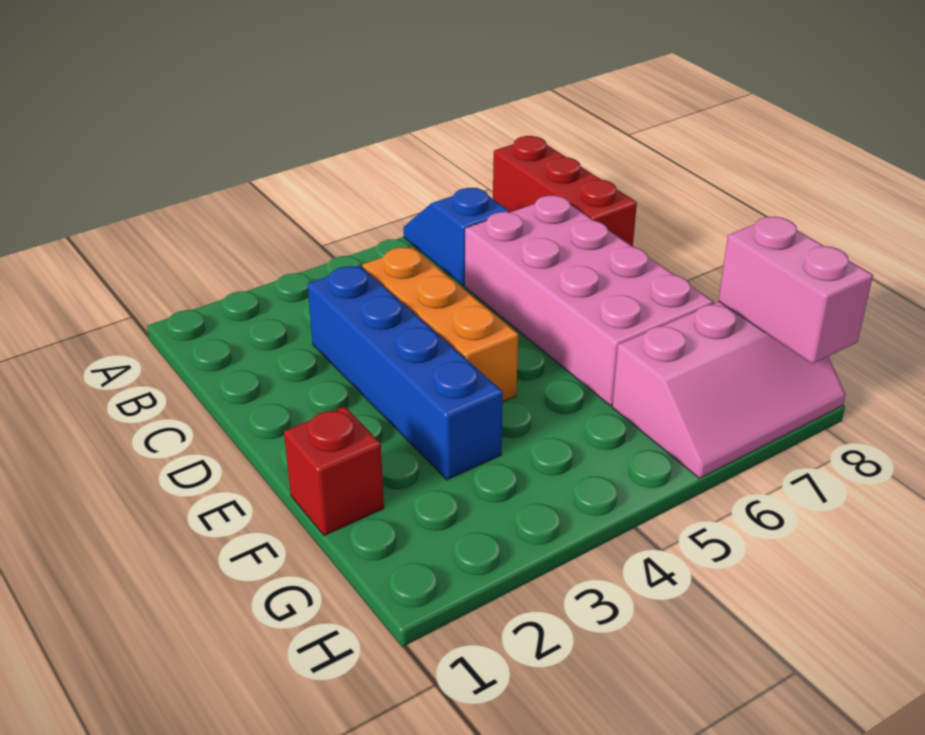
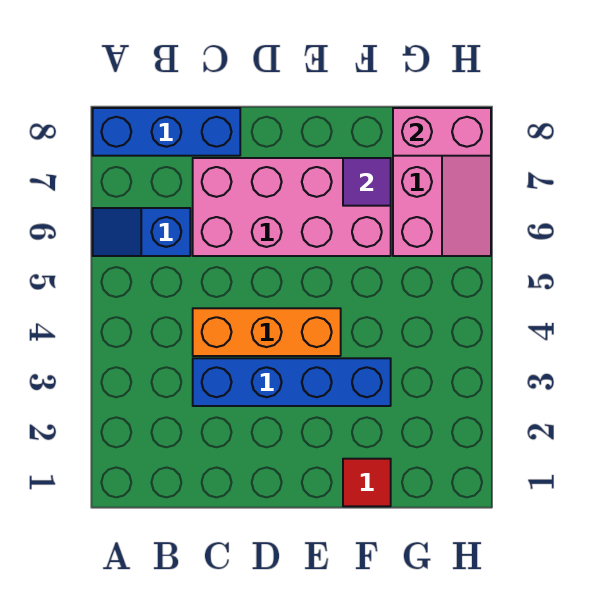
red 1x3 brick [493,136,637,246] -> blue 1x3 brick [93,108,240,156]
red 1x1 brick [284,407,384,536] -> red 1x1 tile [343,459,391,506]
none -> purple 1x1 tile [343,158,391,206]

